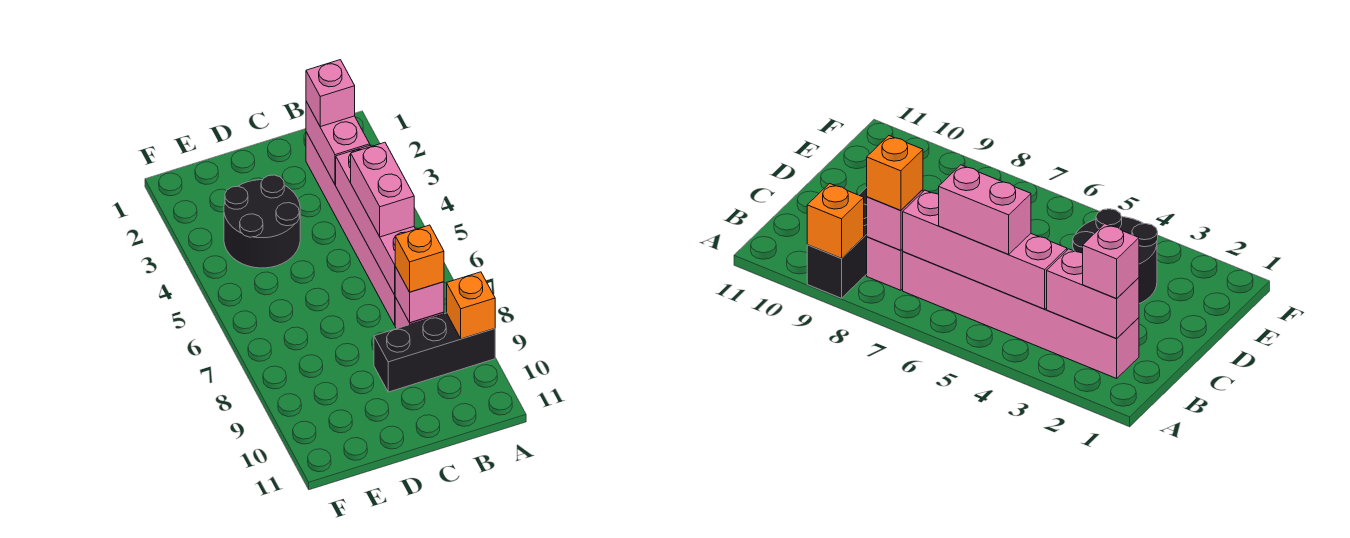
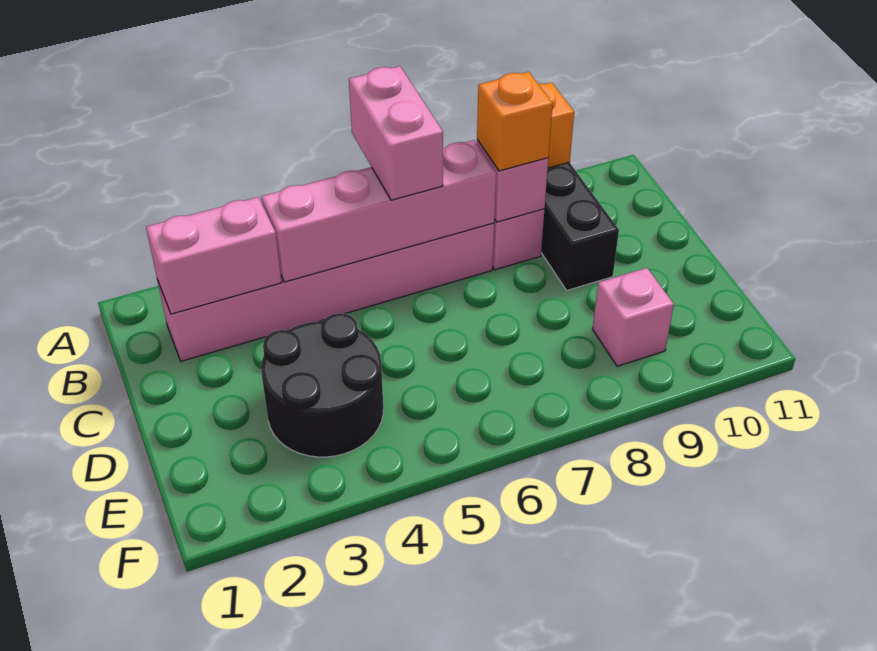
pink 1x1 brick [306,60,355,127] -> pink 1x1 brick moved to [593,268,674,366]
pink 1x2 brick [351,142,414,237] -> pink 1x2 brick turned to [349,66,443,200]

